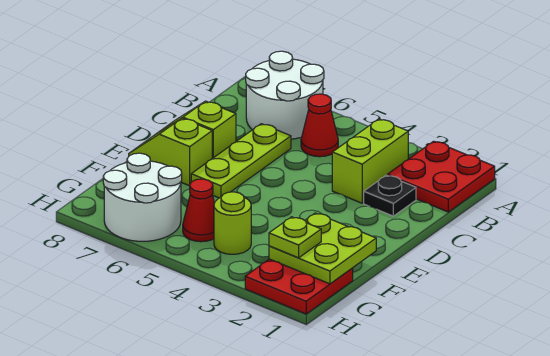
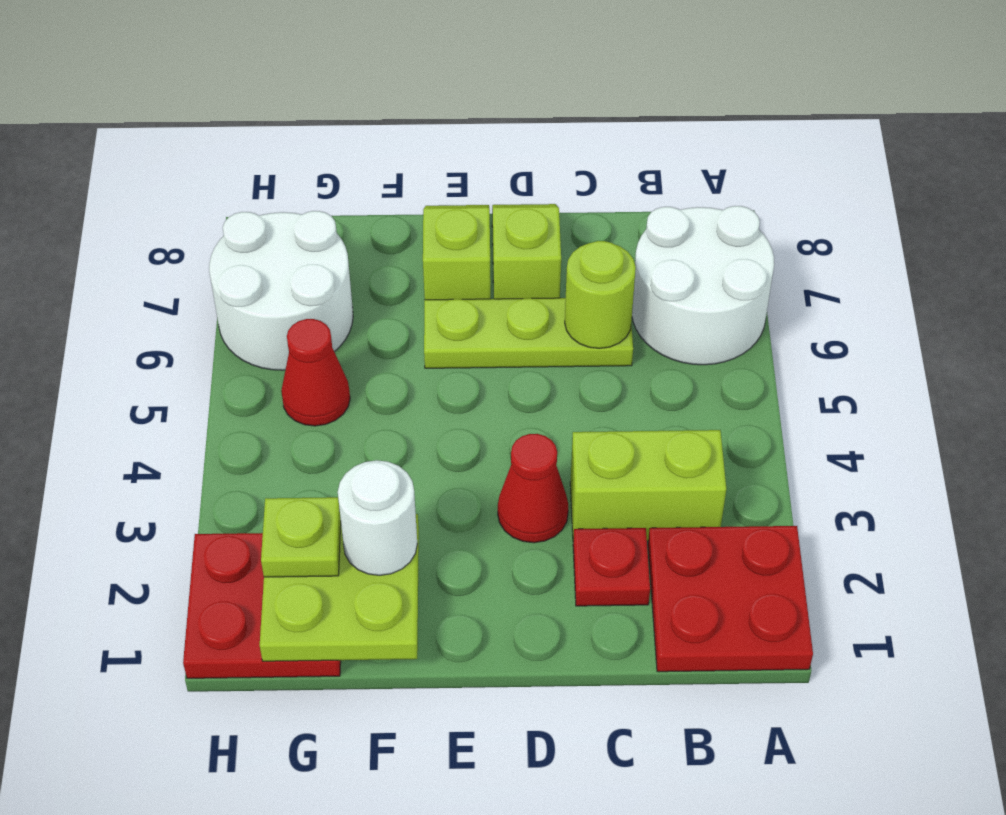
red 1x1 cone [301,94,338,157] -> red 1x1 cone moved to [498,434,568,543]
black 1x1 plate [364,175,416,216] -> red 1x1 plate [573,528,650,606]
none -> white 1x1 round brick [338,460,417,575]
lime 1x1 round brick [214,192,251,254] -> lime 1x1 round brick moved to [565,241,636,348]

